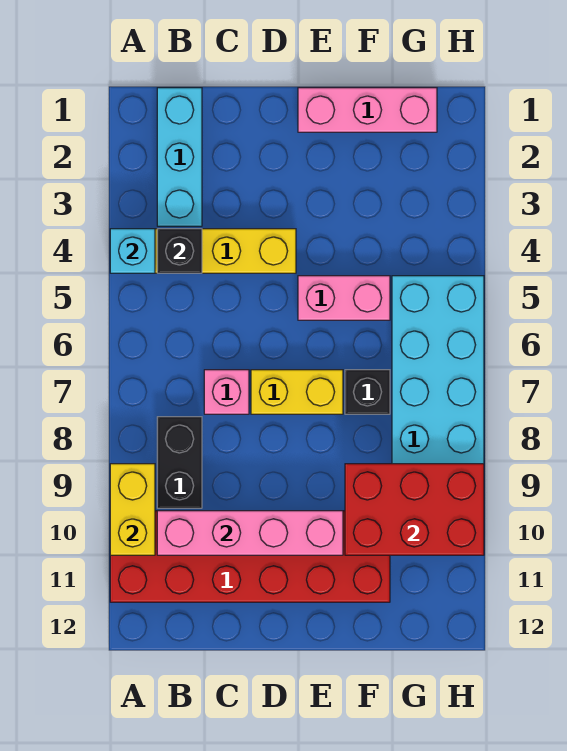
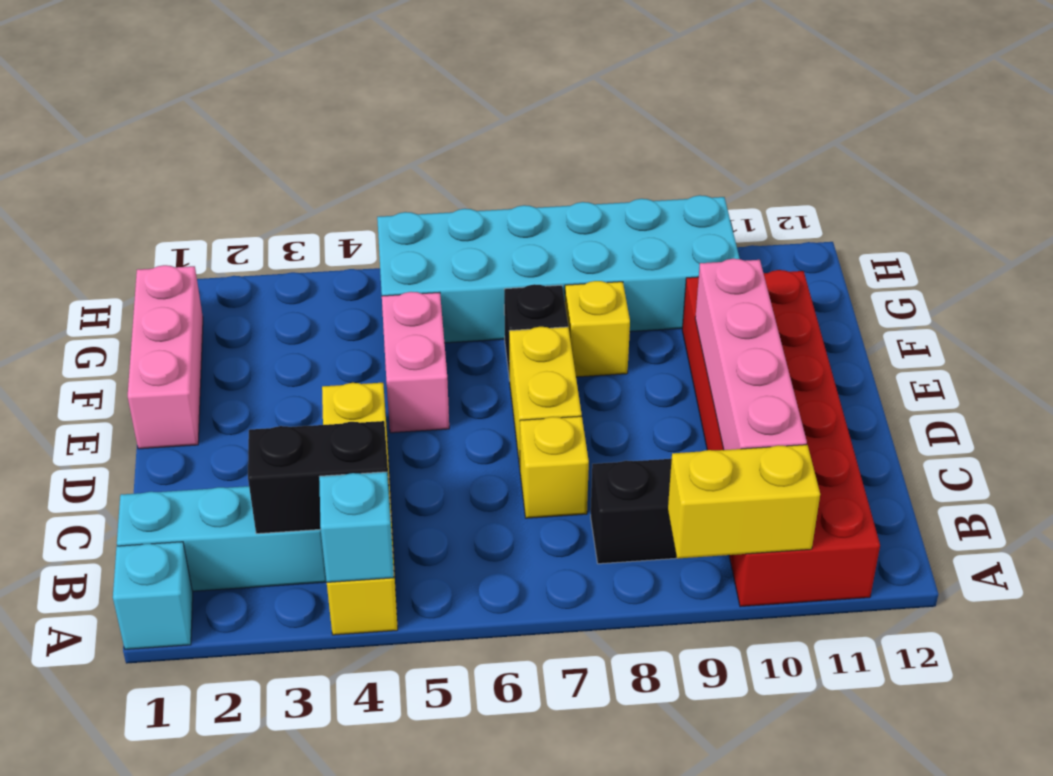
none -> cyan 1x1 brick [113,542,193,649]
black 1x1 brick [157,229,202,273] -> black 1x2 brick [248,421,391,534]
pink 1x1 brick [204,370,249,414] -> yellow 1x1 brick [520,416,589,518]
none -> yellow 1x1 brick [565,281,630,377]
red 2x3 brick [345,464,484,555] -> none

